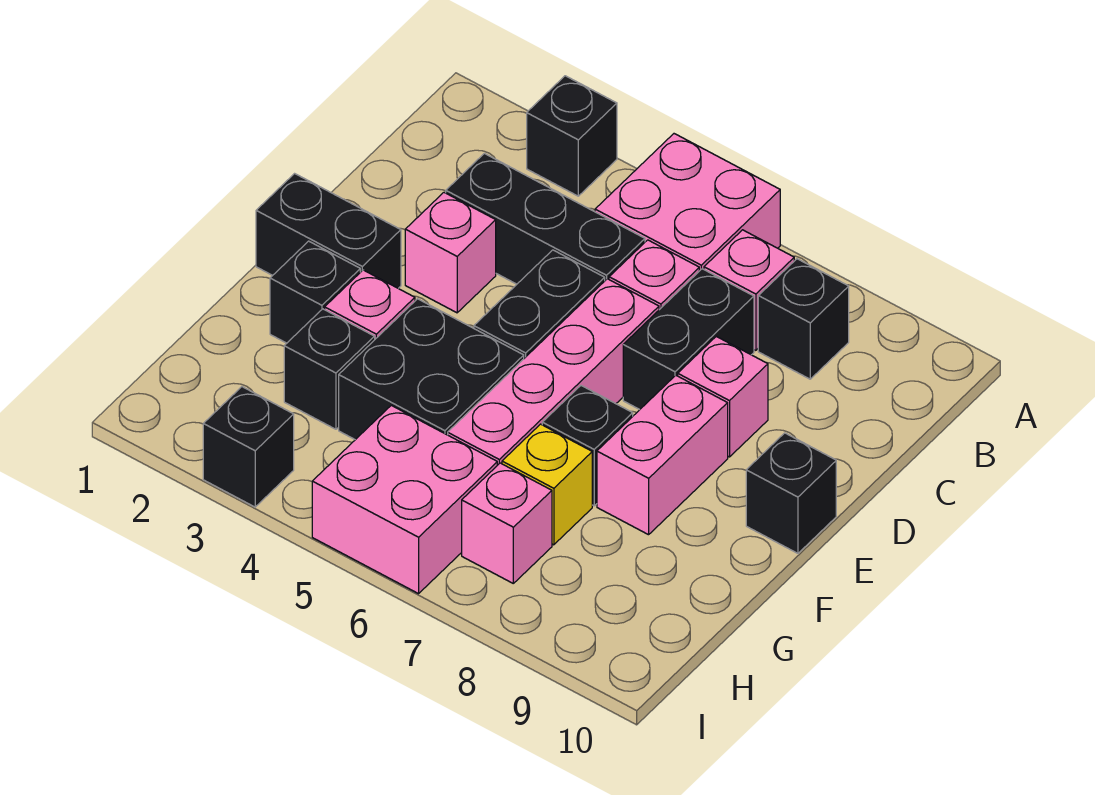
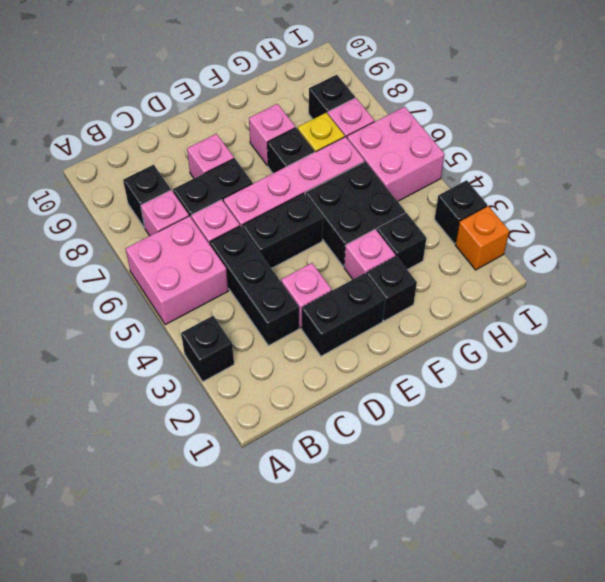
black 1x2 brick [256,174,401,288] -> black 1x2 brick turned to [302,273,385,356]
pink 1x2 brick [597,375,728,535] -> pink 1x1 brick [249,104,295,166]
black 1x1 brick [746,433,836,553] -> black 1x1 brick moved to [309,75,355,119]
none -> orange 1x1 brick [455,206,509,270]

